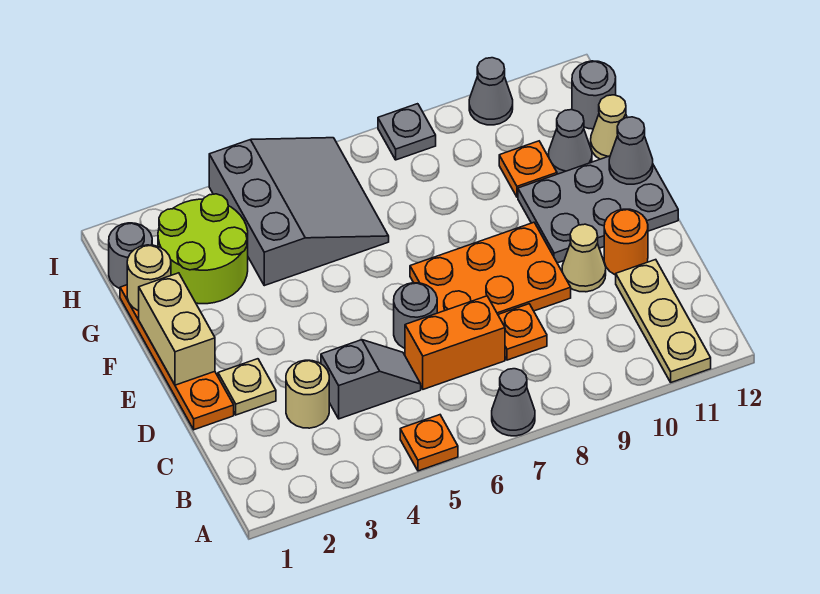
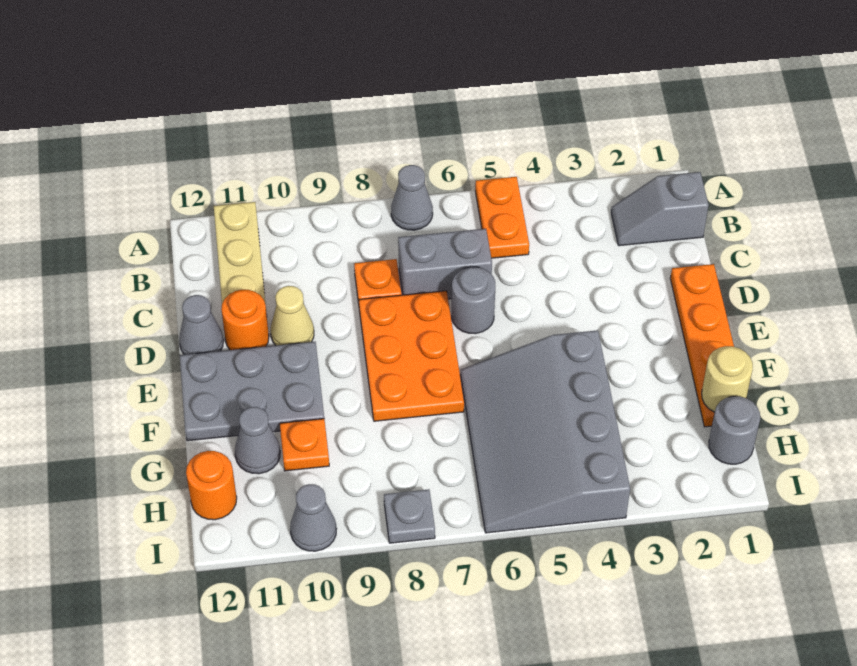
orange 1x1 plate [400,415,458,471] -> orange 1x2 plate [475,177,529,258]
tan 1x1 round brick [286,360,329,428] -> none
grey 1x2 slope [321,340,421,419] -> grey 1x2 slope moved to [611,172,709,246]
orange 1x2 brick [405,296,505,389] -> grey 1x2 brick [398,229,492,299]
tan 1x1 plate [218,359,276,415] -> none
orange 2x3 plate [410,222,571,314] -> orange 2x3 plate turned to [359,291,464,421]
tan 1x2 brick [139,273,215,385] -> none
grey 1x1 cone [609,117,653,184] -> grey 1x1 cone moved to [179,295,223,355]
lime 2x2 round brick [158,194,248,304] -> none
grey 3x3 slope [209,138,389,286] -> grey 3x4 slope [460,330,630,533]
tan 1x1 cone [591,95,627,159] -> none
grey 1x1 round brick [572,61,616,129] -> orange 1x1 round brick [186,451,237,520]

